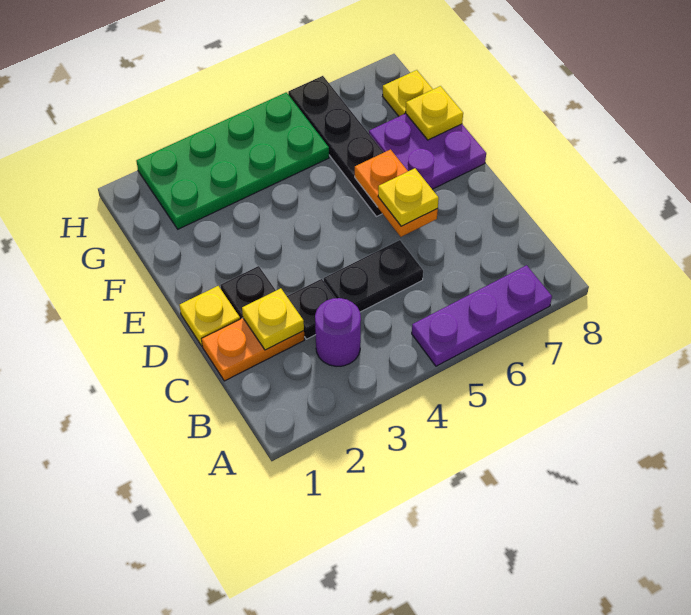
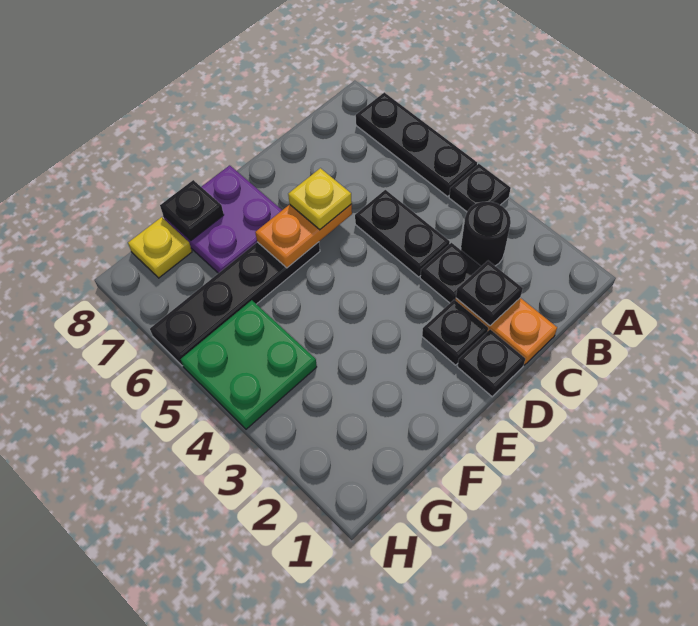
none -> black 1x1 plate [449,164,511,212]
purple 1x3 plate [412,265,552,366] -> black 1x3 plate [356,92,477,197]
purple 1x1 round brick [315,298,361,367] -> black 1x1 round brick [461,202,511,266]
yellow 1x1 plate [242,288,304,350] -> black 1x1 plate [456,261,523,326]
yellow 1x1 plate [179,286,240,346] -> black 1x1 plate [457,329,525,397]
yellow 1x1 plate [406,86,463,140] -> black 1x1 plate [160,180,224,240]
green 2x4 plate [136,92,329,229] -> green 2x2 plate [181,300,317,429]

